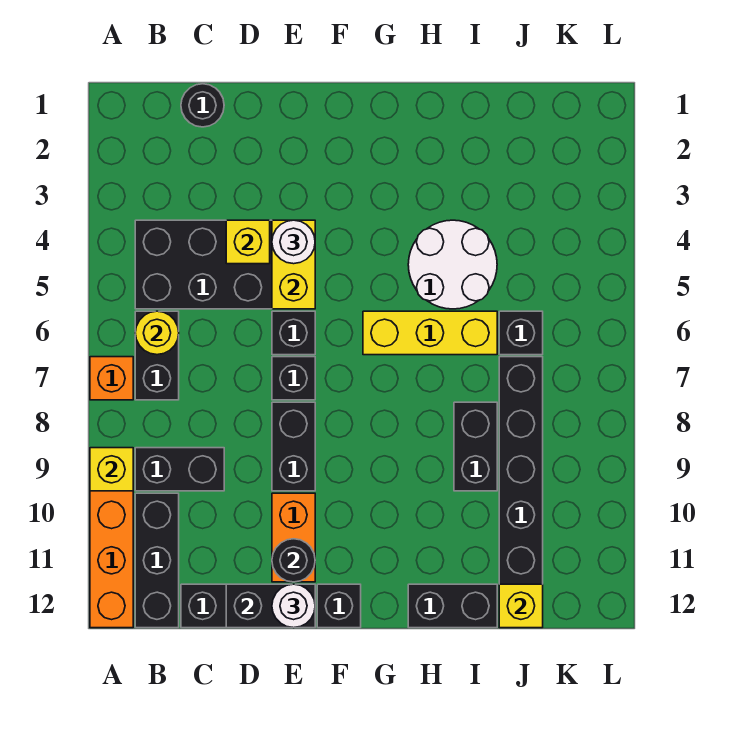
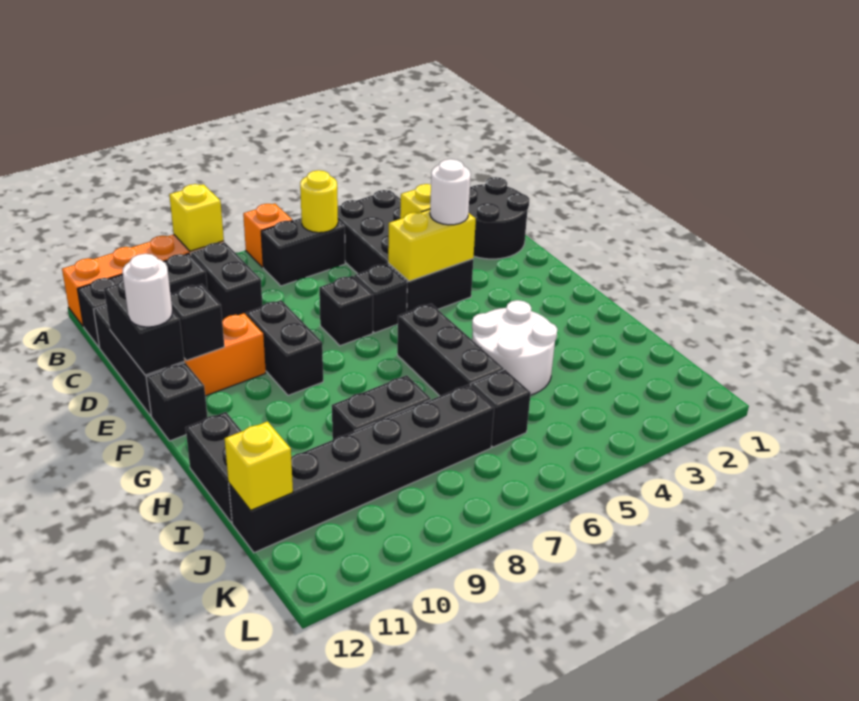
black 1x1 round brick [181,84,224,127] -> black 2x2 round brick [468,177,529,259]
black 1x2 brick [272,402,315,491] -> black 1x2 brick turned to [246,300,323,395]
black 1x1 round brick [272,539,315,582] -> black 1x1 brick [170,284,224,360]
yellow 1x3 brick [363,311,497,355] -> black 1x3 brick [397,304,504,396]

